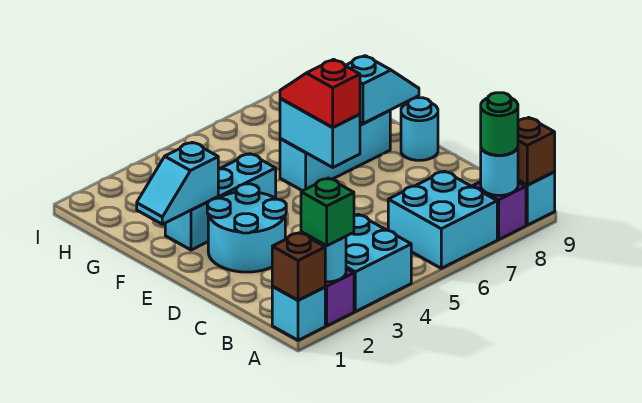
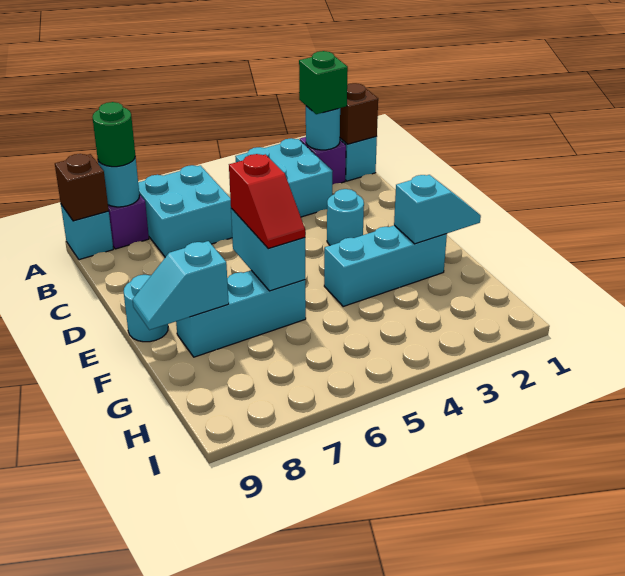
cyan 2x2 round brick [207,184,286,272] -> cyan 1x1 round brick [327,189,364,245]

